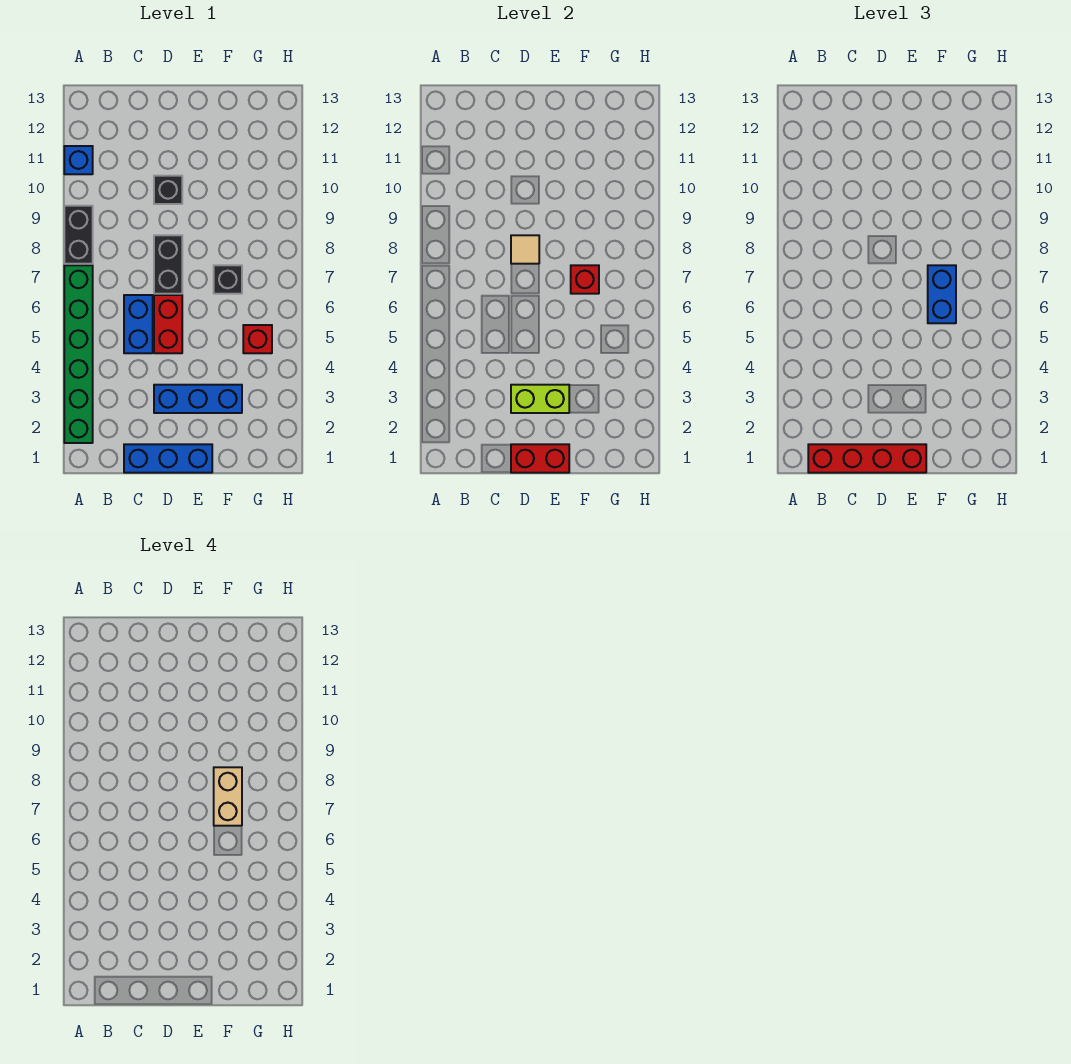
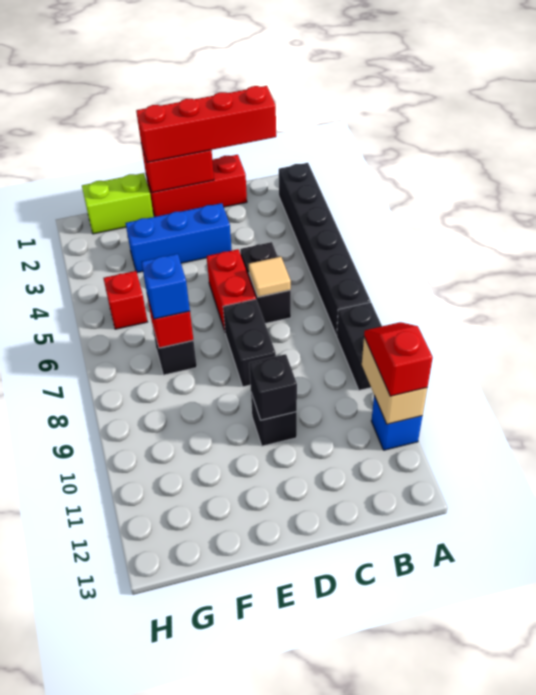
green 1x6 brick [64,265,93,443] -> black 1x6 brick [279,163,371,336]
none -> red 1x2 slope [364,322,433,396]
blue 1x3 brick [124,444,212,473] -> red 1x3 brick [146,155,247,217]
blue 1x2 brick [124,295,153,353] -> black 1x2 brick [240,242,291,323]
lime 1x2 brick [511,385,569,413] -> lime 1x2 brick moved to [82,173,154,234]
tan 1x1 tile [511,235,539,264] -> tan 1x1 tile moved to [249,257,291,297]
none -> black 1x1 brick [249,354,297,420]
blue 1x2 brick [928,265,956,323] -> blue 1x1 brick [142,254,190,319]
tan 1x2 brick [214,767,242,826] -> tan 1x2 brick moved to [362,337,427,424]

